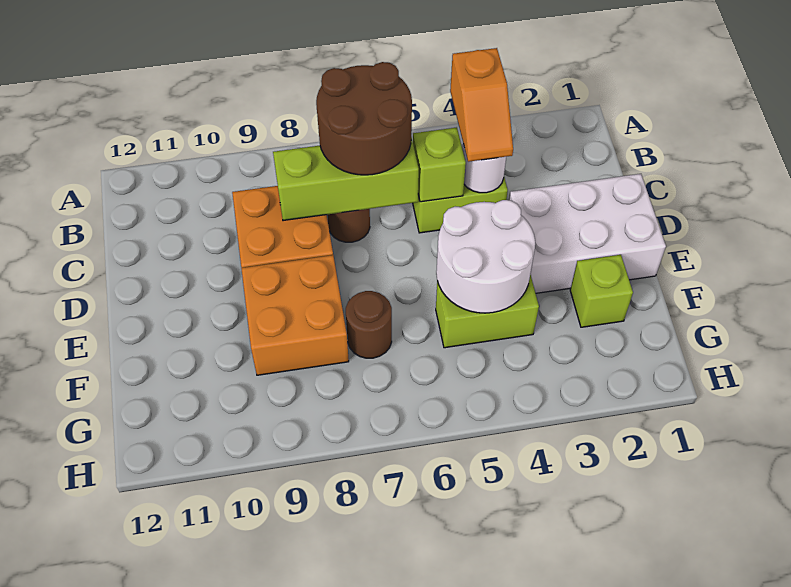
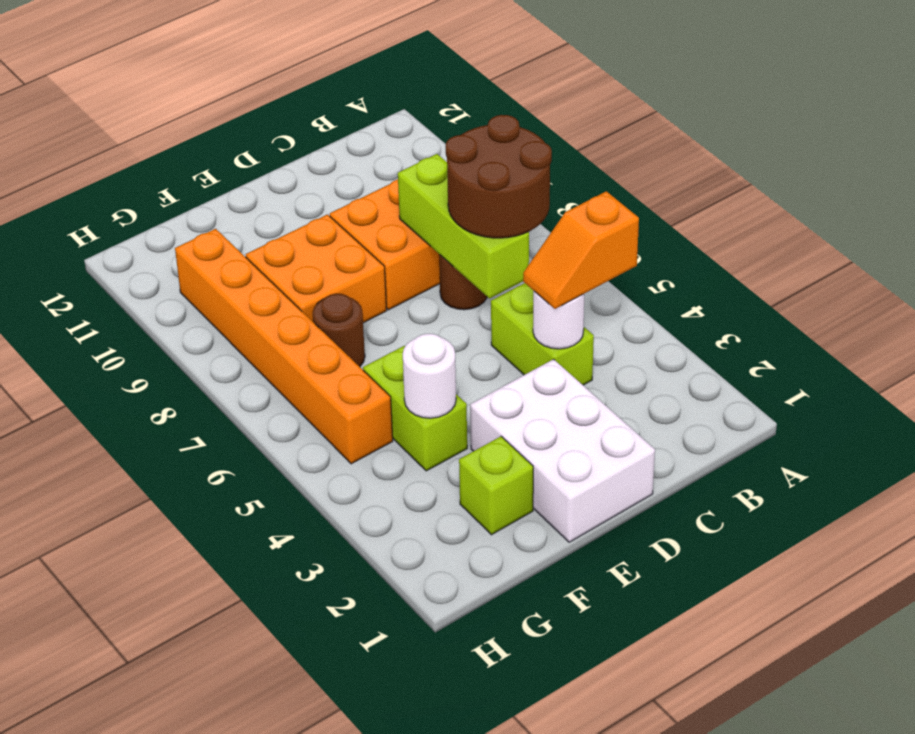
lime 1x1 brick [413,127,466,202] -> none
white 2x2 round brick [436,200,535,313] -> white 1x1 round brick [403,334,456,418]
none -> orange 1x6 brick [175,229,393,464]

